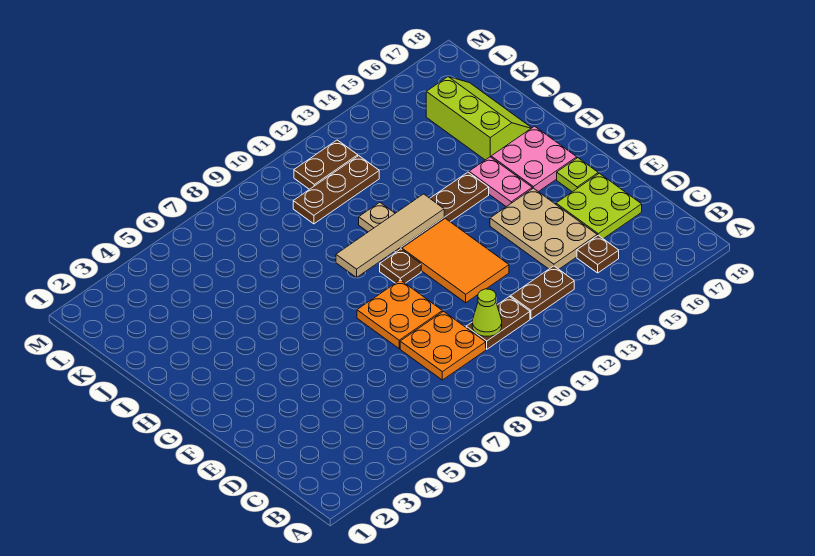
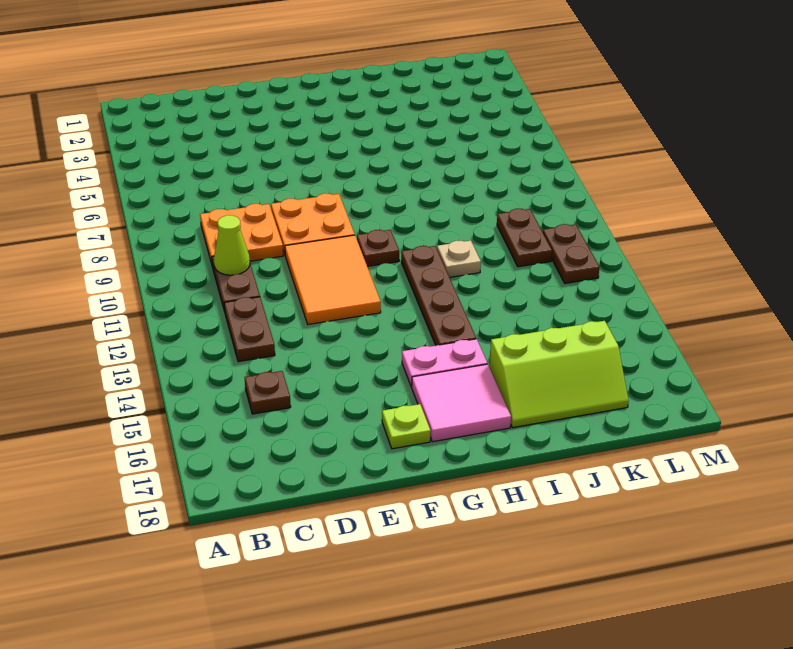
tan 2x3 plate [490,188,597,269] -> none
lime 2x2 plate [556,173,642,239] -> none
orange 2x3 tile [402,218,509,303] -> orange 2x3 tile turned to [285,235,381,324]
pink 2x2 plate [491,126,577,192] -> pink 2x2 tile [412,364,511,442]
tan 1x4 tile [336,194,444,277] -> none
brown 1x3 plate [293,156,379,224] -> brown 1x2 plate [497,209,552,267]

